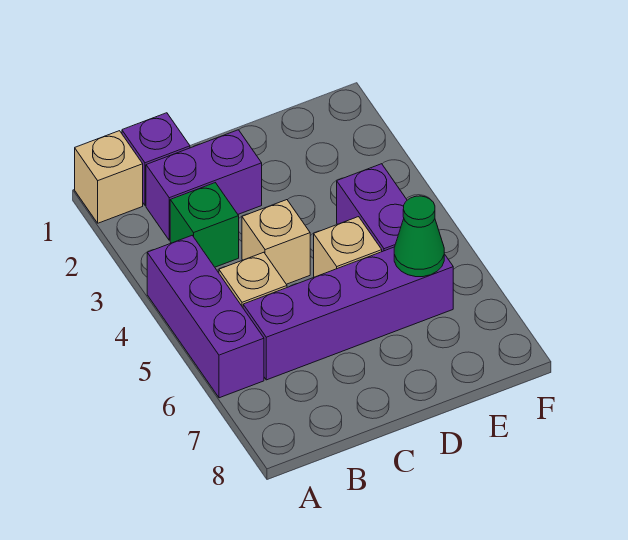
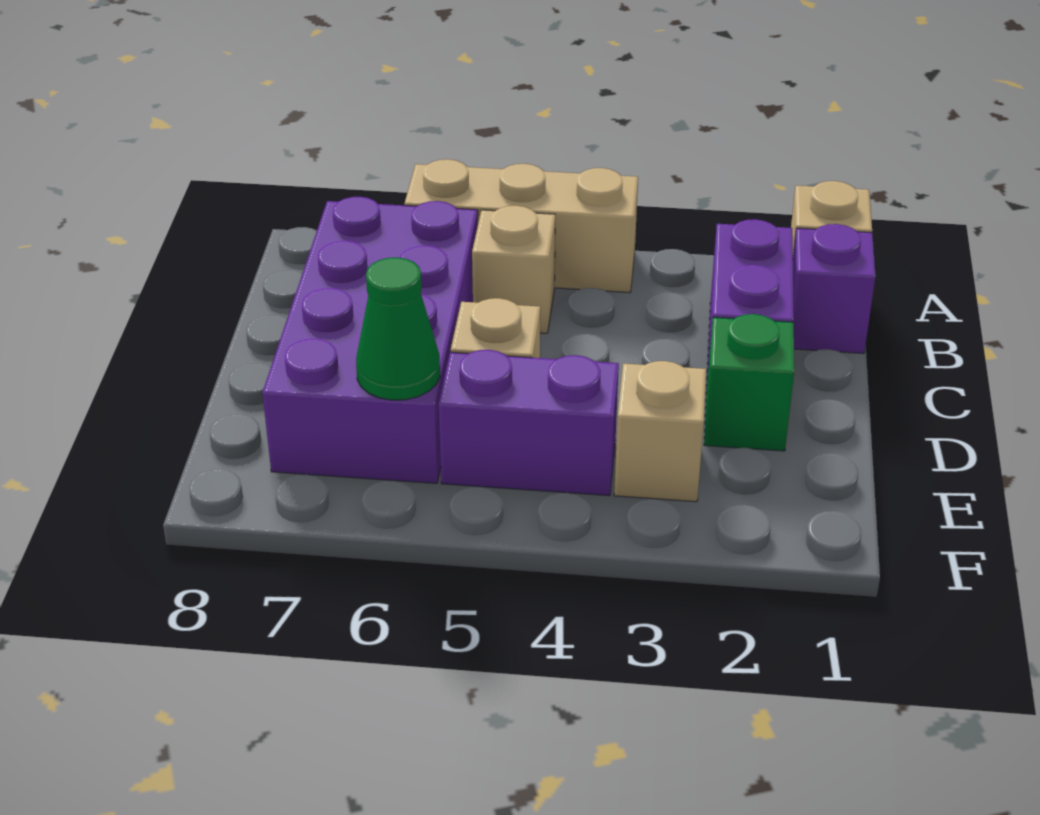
purple 1x3 brick [147,236,264,398] -> tan 1x3 brick [404,159,638,293]
green 1x1 brick [170,183,239,267] -> green 1x1 brick moved to [704,314,794,451]
purple 1x4 brick [243,247,453,380] -> purple 2x4 brick [262,197,478,483]
tan 1x1 brick [242,200,310,284] -> tan 1x1 brick moved to [614,361,706,502]

